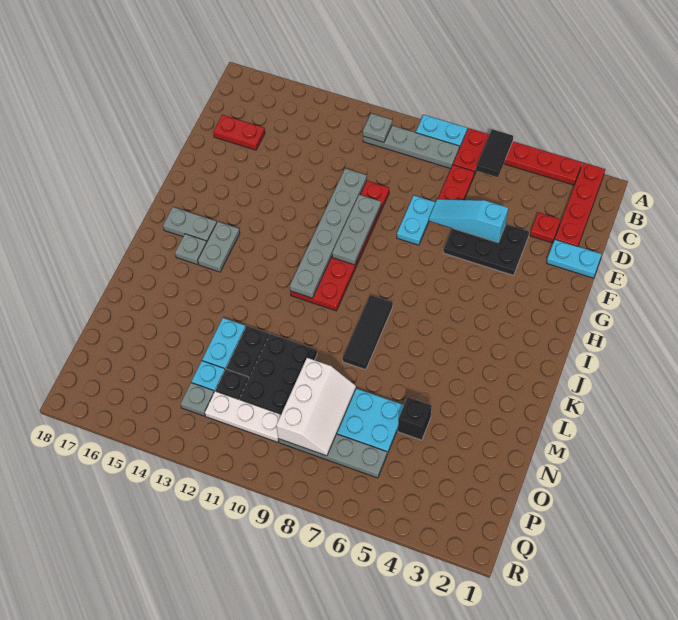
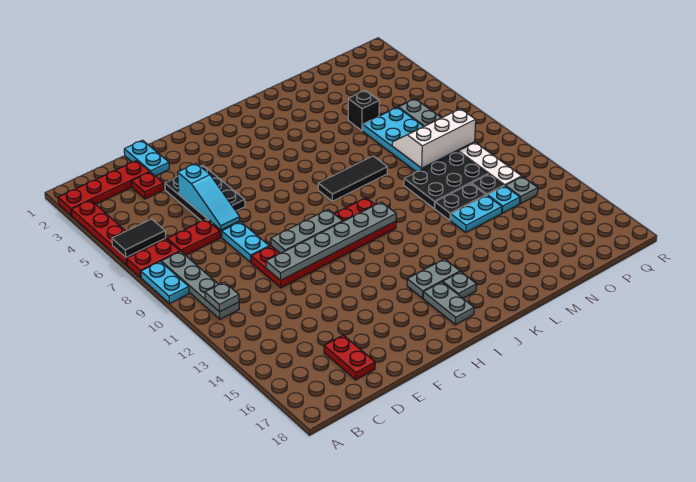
cyan 1x2 plate [397,196,435,245] -> cyan 1x2 plate turned to [222,222,269,262]

